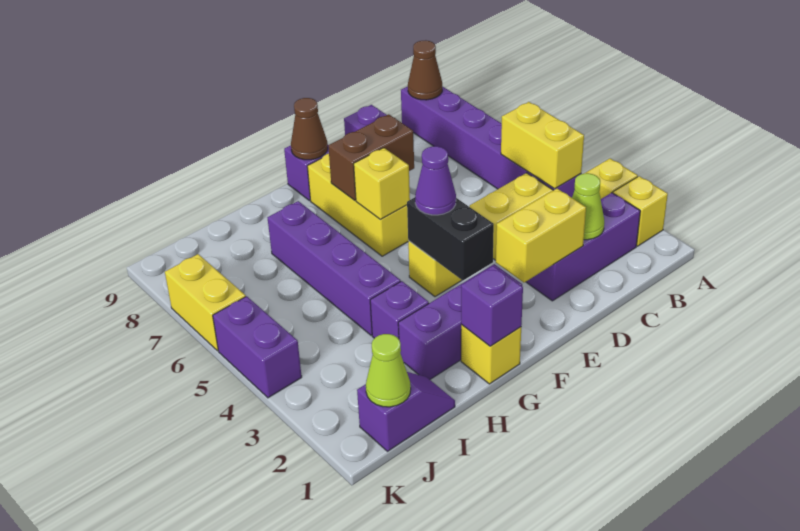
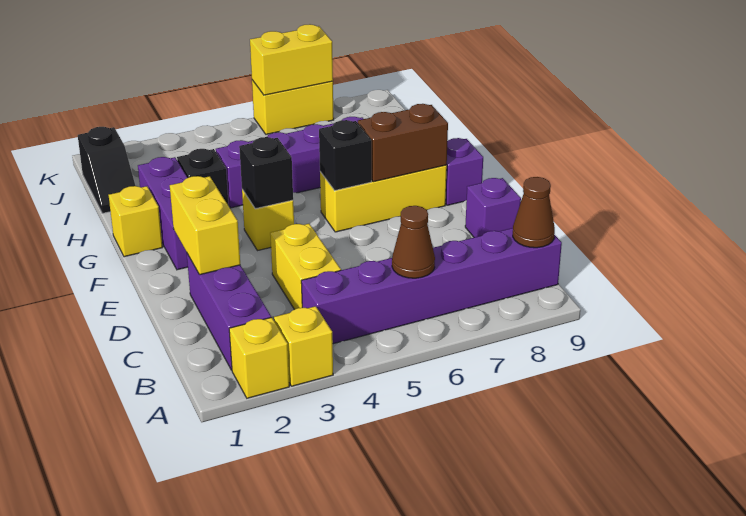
yellow 1x2 brick [501,102,584,189] -> yellow 1x2 brick moved to [250,24,333,95]
lime 1x1 cone [572,173,604,240] -> none
brown 1x2 brick [328,114,414,200] -> brown 1x2 brick turned to [358,104,448,182]
black 1x2 brick [407,198,494,281] -> black 1x1 brick [239,137,293,209]
purple 1x1 cone [415,146,456,215] -> none
yellow 1x1 brick [354,148,410,220] -> black 1x1 brick [319,120,371,191]
brown 1x1 cone [291,98,328,160] -> brown 1x1 cone moved to [392,206,435,278]
purple 1x1 brick [461,266,523,346] -> none
purple 1x1 brick [370,281,429,339] -> black 1x1 brick [177,149,229,206]
purple 1x2 slope [357,372,455,451] -> black 1x2 slope [78,127,135,213]
lime 1x1 cone [366,334,411,407] -> none
purple 1x2 brick [213,296,302,398] -> none

